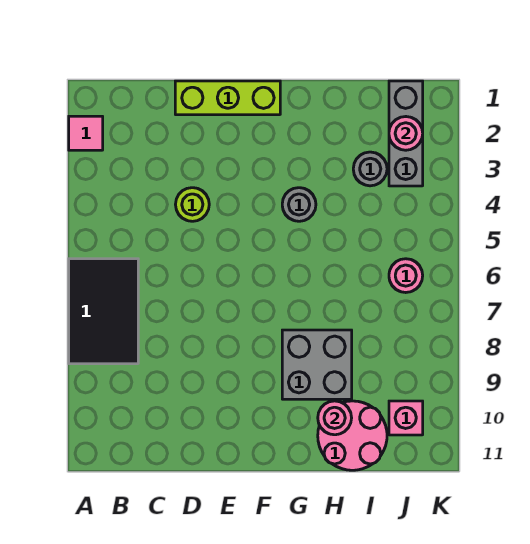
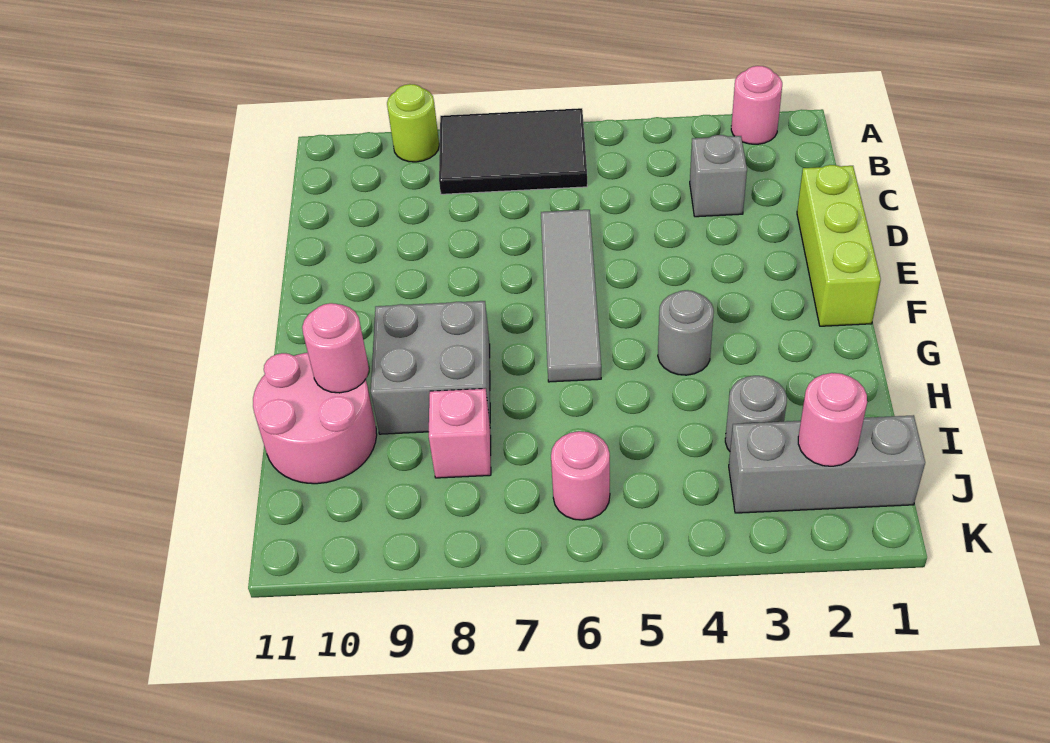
pink 1x1 tile [69,116,103,150] -> pink 1x1 round brick [731,66,782,144]
none -> grey 1x1 brick [690,135,747,217]
lime 1x1 round brick [176,188,209,221] -> lime 1x1 round brick moved to [387,84,439,162]
none -> grey 1x4 tile [541,210,601,382]
pink 1x1 brick [389,401,423,435] -> pink 1x1 brick moved to [429,389,491,478]

